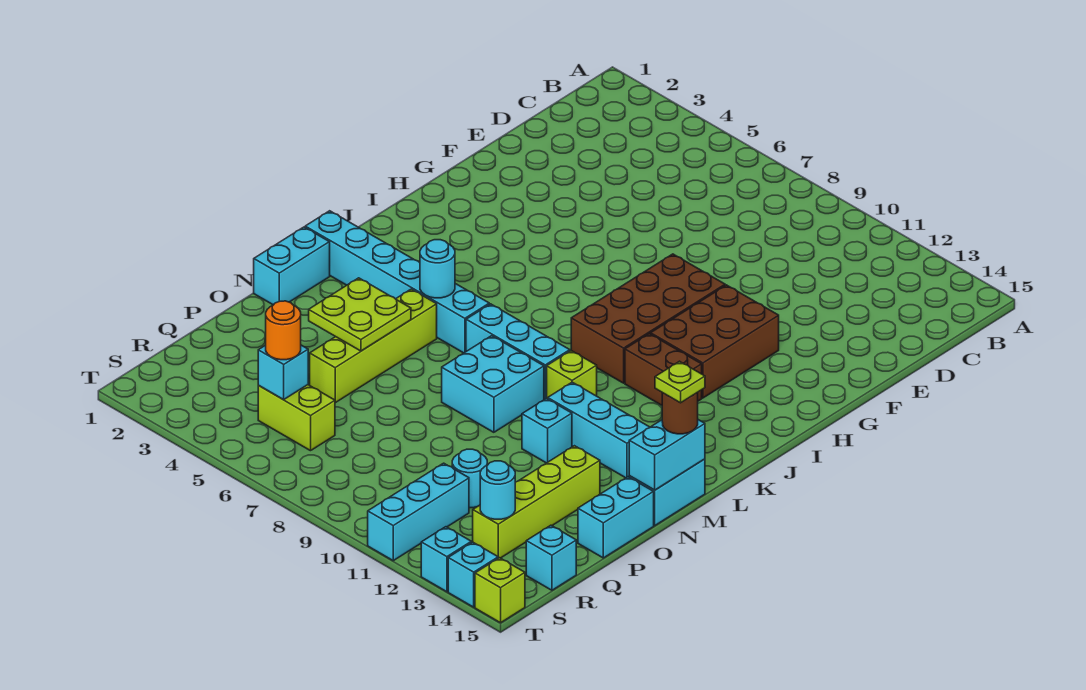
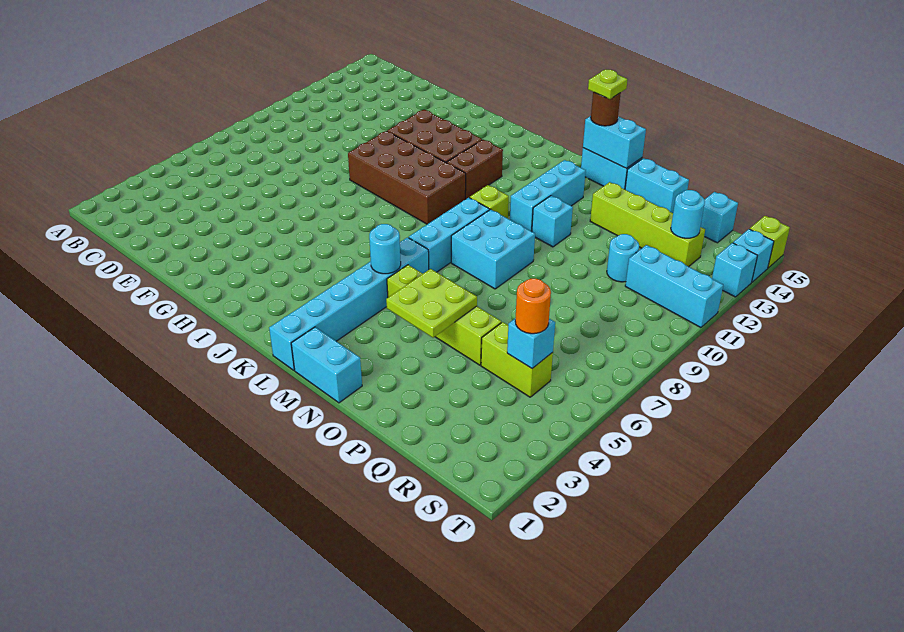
lime 1x2 brick [258,385,335,451] -> lime 1x2 brick turned to [481,322,553,397]

